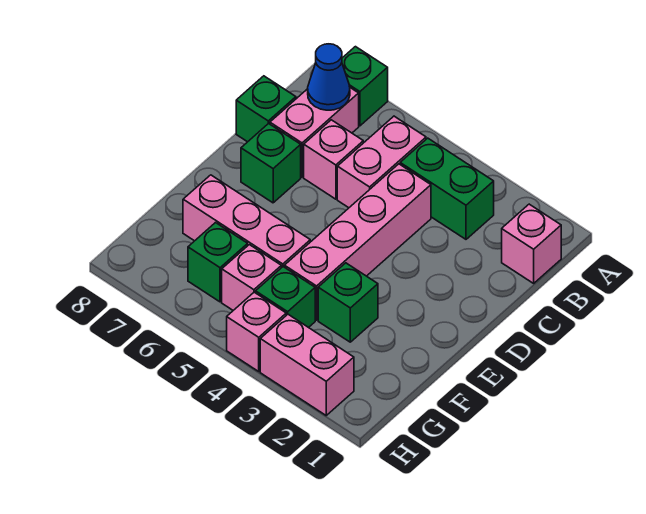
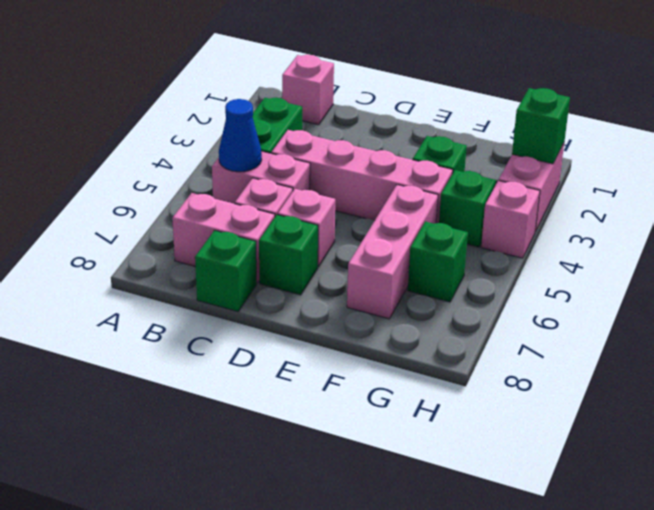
green 1x1 brick [342,47,388,126] -> green 1x1 brick moved to [512,88,570,164]
blue 1x1 cone [308,44,350,110] -> blue 1x1 cone moved to [219,99,262,172]
pink 1x1 brick [222,245,281,310] -> pink 1x1 brick moved to [278,189,335,267]

